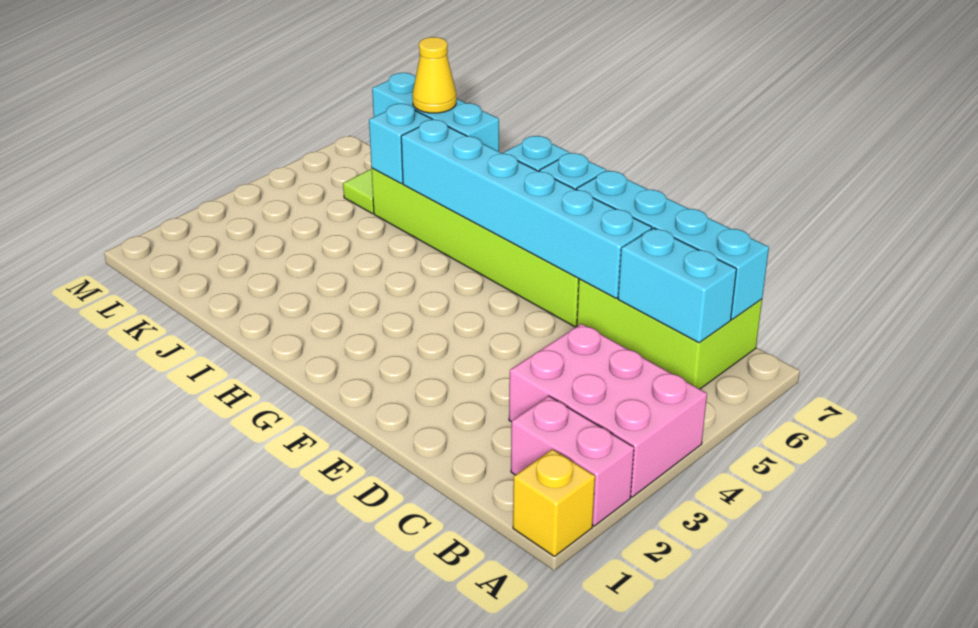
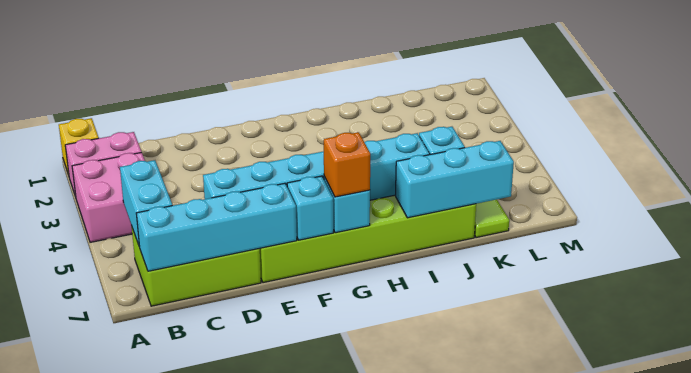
pink 2x3 brick [509,324,707,497] -> pink 2x2 brick [72,152,145,242]
cyan 1x2 brick [618,228,737,343] -> cyan 1x2 brick turned to [120,160,172,247]
none -> orange 1x1 brick [324,132,370,197]
yellow 1x1 cone [412,37,456,113] -> none

